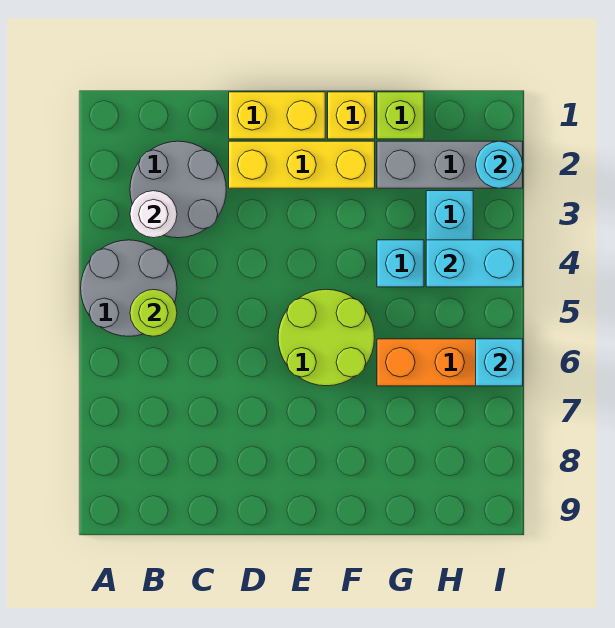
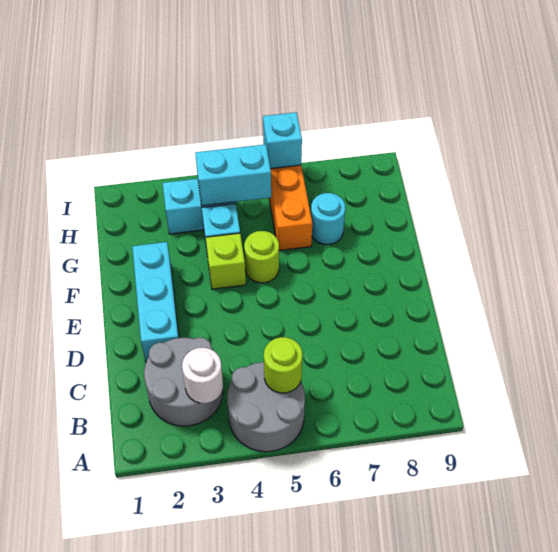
yellow 1x2 brick [229,92,325,139] -> none
yellow 1x3 brick [229,141,375,188] -> cyan 1x3 brick [132,242,179,362]
lime 2x2 round brick [278,289,375,386] -> lime 1x1 round brick [244,231,279,283]
yellow 1x1 brick [328,92,375,139] -> none
lime 1x1 brick [377,92,424,139] -> lime 1x1 brick moved to [206,233,246,289]
grey 1x3 brick [377,141,523,188] -> none
cyan 1x2 brick [426,240,523,287] -> cyan 1x2 brick turned to [195,144,271,206]
cyan 1x1 round brick [476,141,523,188] -> cyan 1x1 round brick moved to [311,193,345,244]

